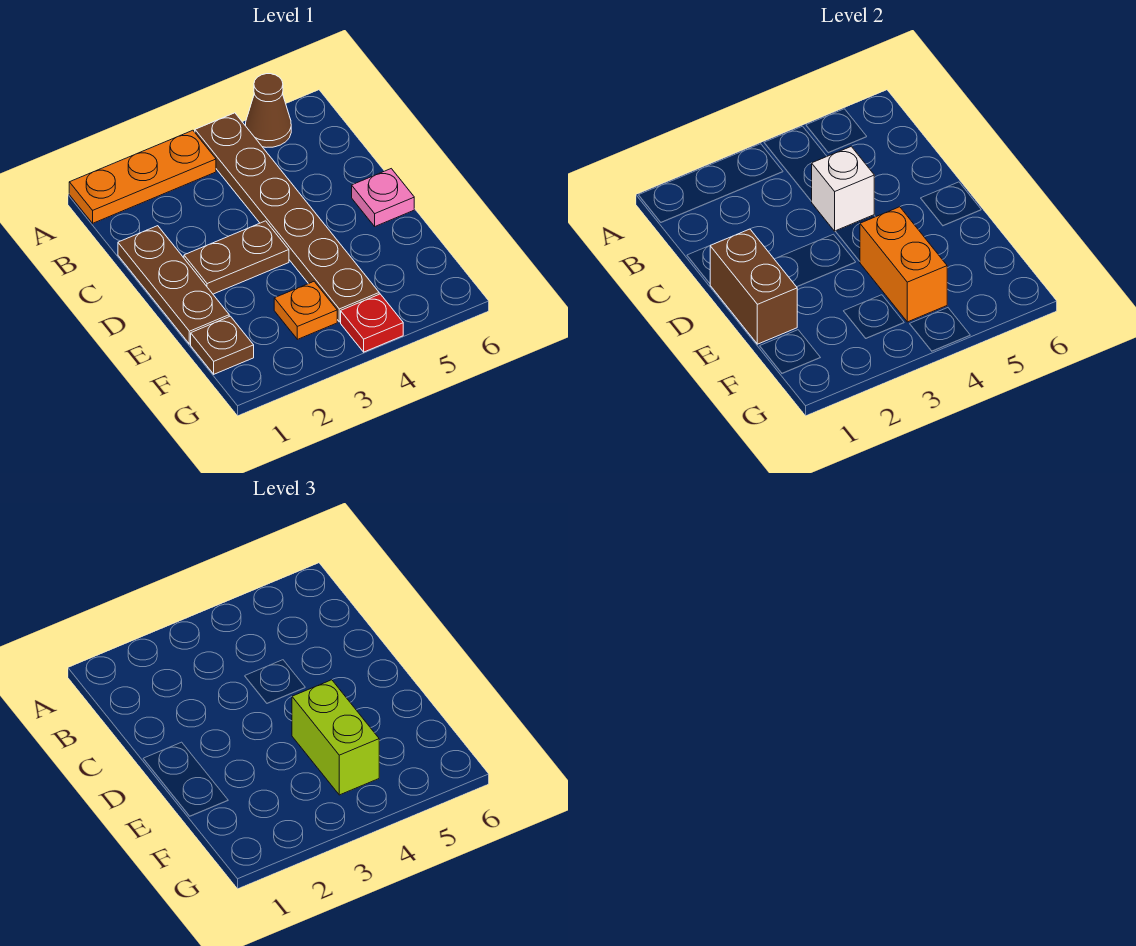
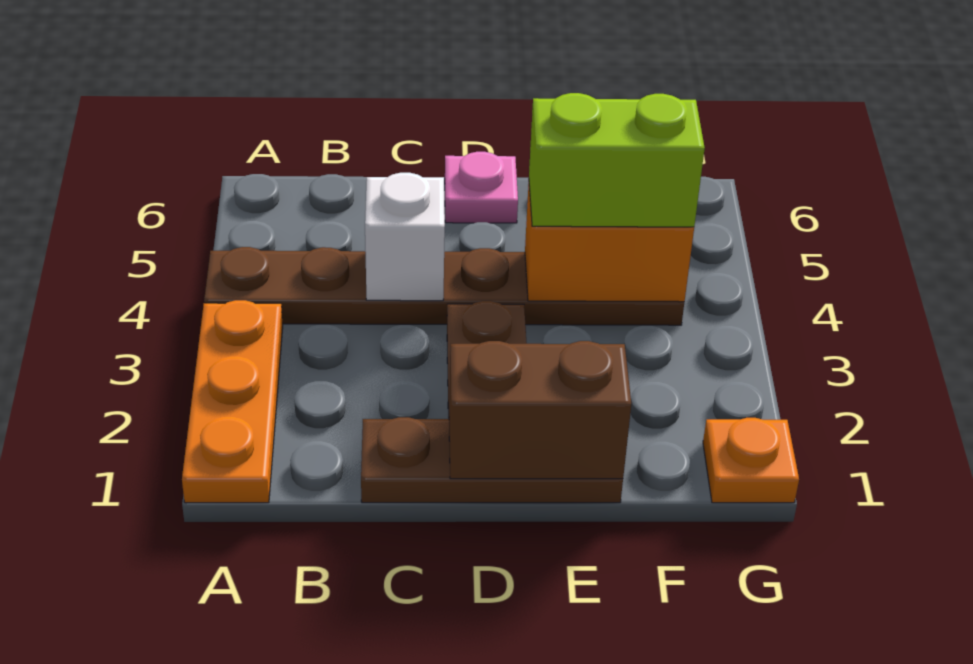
brown 1x1 cone [246,74,291,147] -> none
brown 1x1 plate [191,316,254,374] -> none
orange 1x1 plate [274,282,337,339] -> orange 1x1 plate moved to [703,418,799,503]
red 1x1 plate [341,294,403,352] -> none

